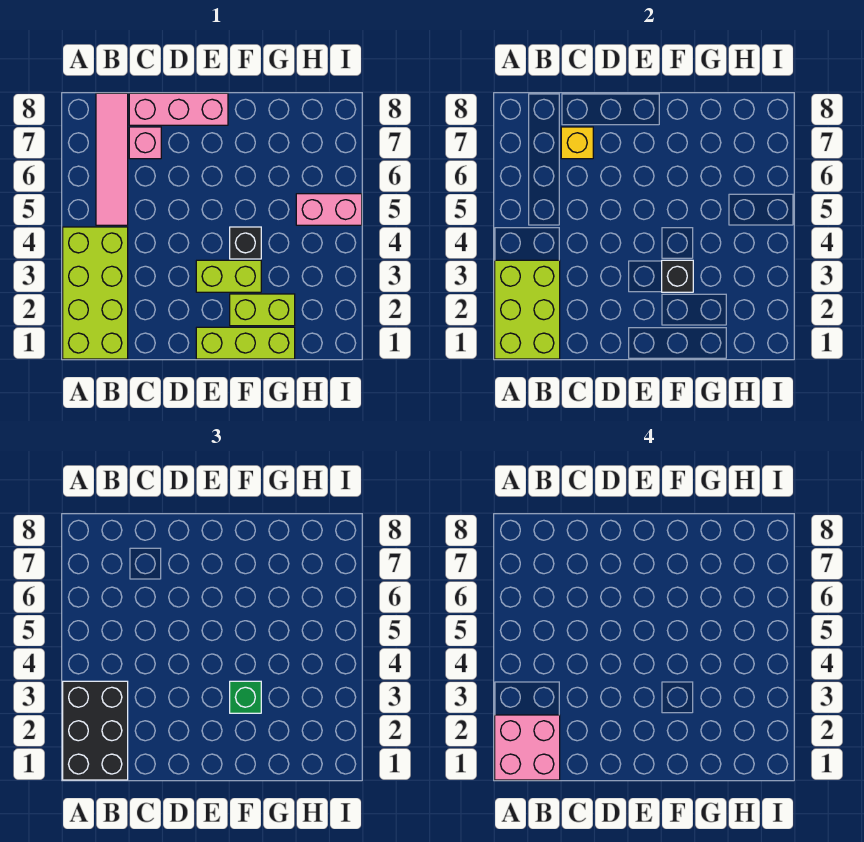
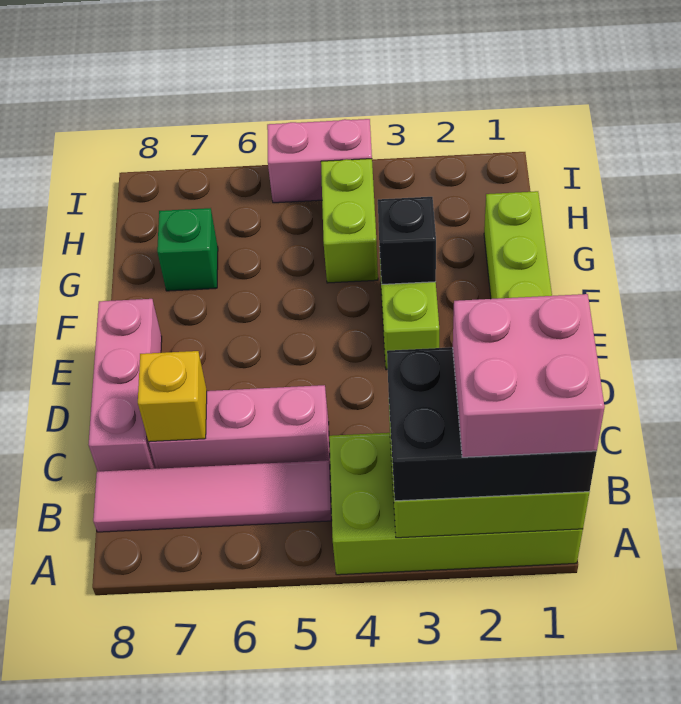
pink 1x1 brick [129,127,161,159] -> pink 1x3 brick [149,385,330,469]
lime 1x2 brick [230,294,295,326] -> lime 1x2 brick moved to [321,159,378,283]
green 1x1 brick [230,681,261,713] -> green 1x1 brick moved to [157,208,218,291]
black 1x1 brick [230,227,261,259] -> none
pink 1x2 brick [296,194,362,225] -> pink 1x2 brick turned to [267,119,372,203]

